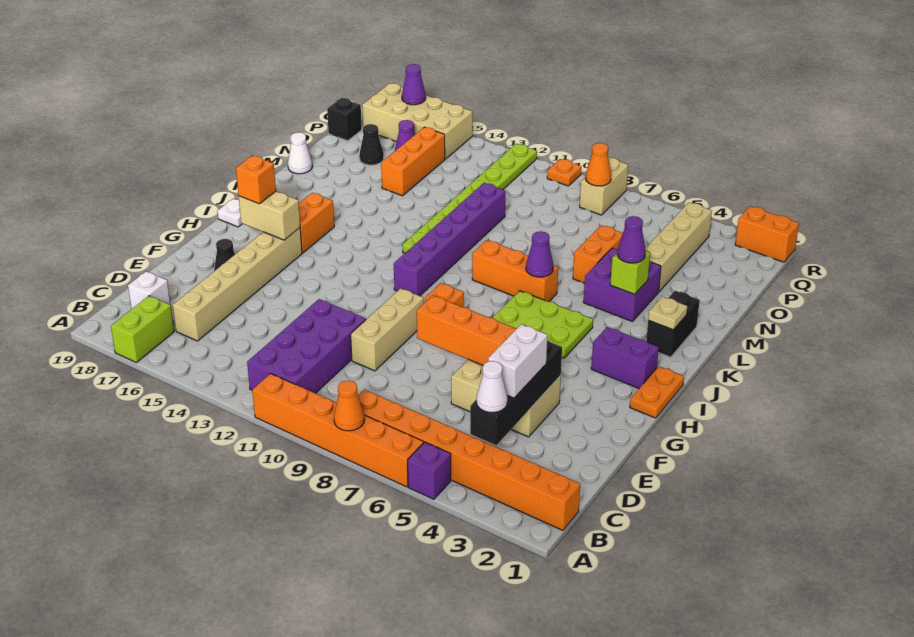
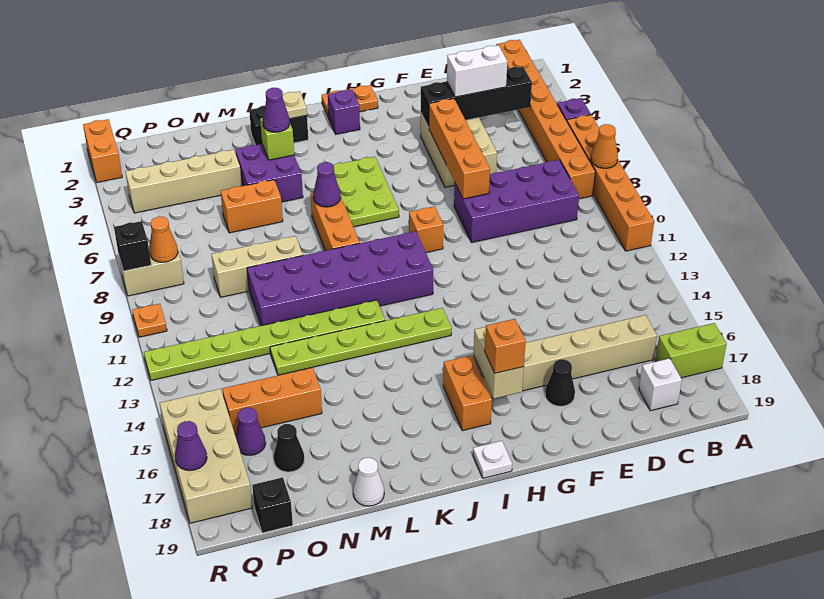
purple 2x4 brick [247,299,366,393] -> purple 2x4 brick moved to [454,160,579,243]
white 1x1 cone [476,361,507,413] -> none
tan 1x3 brick [351,288,424,371] -> tan 1x3 brick moved to [211,236,303,297]
purple 1x2 brick [591,327,659,388] -> purple 1x1 brick [328,90,360,134]
purple 1x6 brick [394,183,506,296] -> purple 2x6 brick [247,231,433,326]
none -> lime 1x6 plate [270,308,452,375]
orange 1x2 brick [299,193,334,253] -> orange 1x2 brick turned to [443,355,492,431]
none -> black 1x1 brick [114,221,151,271]

